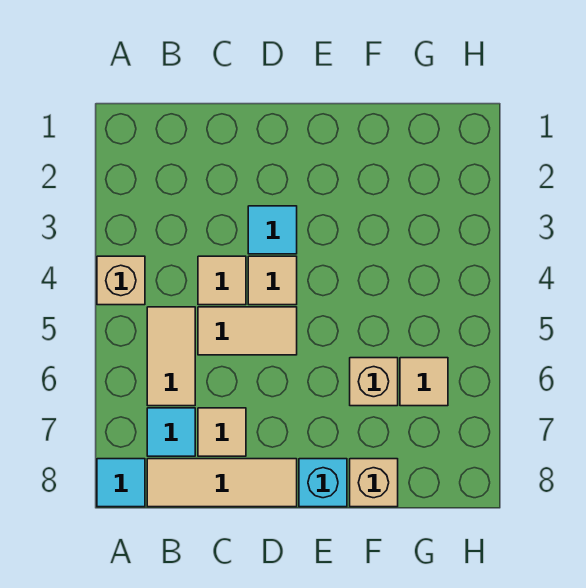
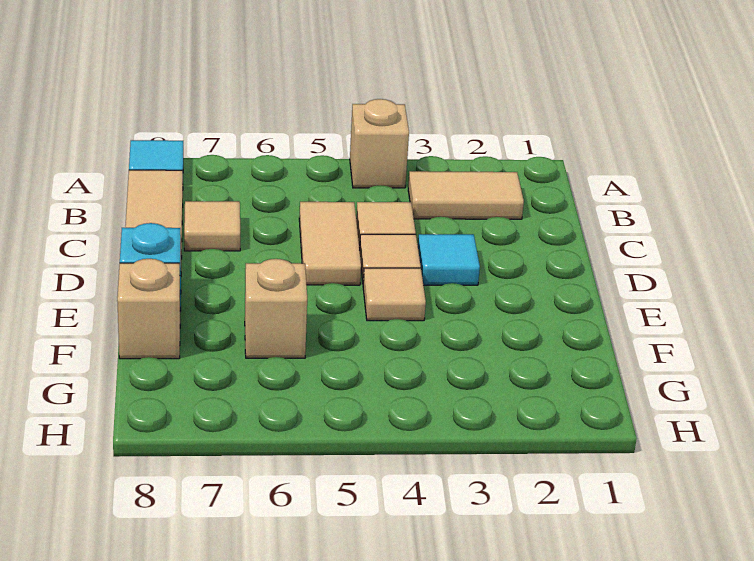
tan 1x2 tile [147,307,195,406] -> tan 1x2 tile moved to [408,171,524,219]
cyan 1x1 tile [147,408,195,456] -> none
tan 1x1 tile [400,358,448,406] -> tan 1x1 tile moved to [363,268,426,321]

